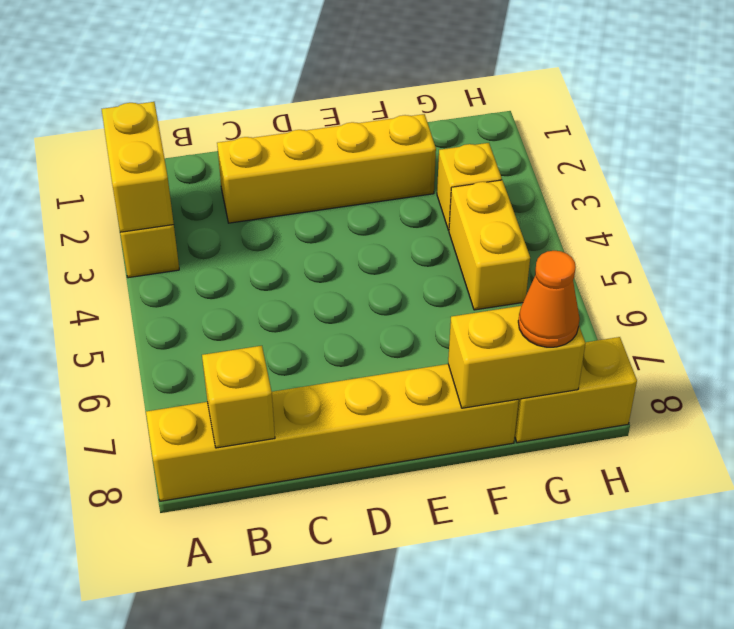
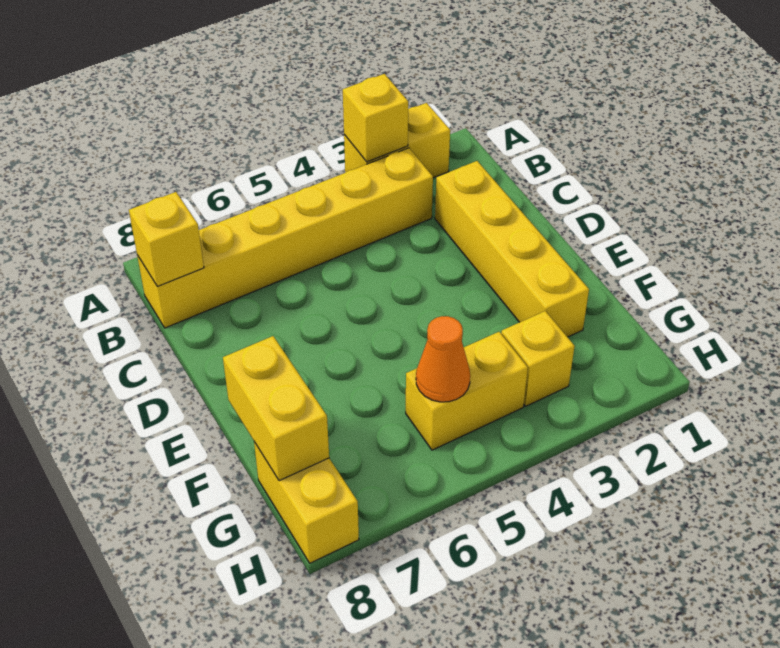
yellow 1x2 brick [102,102,174,232] -> yellow 1x1 brick [343,74,408,162]
yellow 1x6 brick [146,364,519,501] -> yellow 1x6 brick turned to [137,148,433,328]
orange 1x1 cone [518,251,580,347] -> orange 1x1 cone moved to [416,316,470,402]

